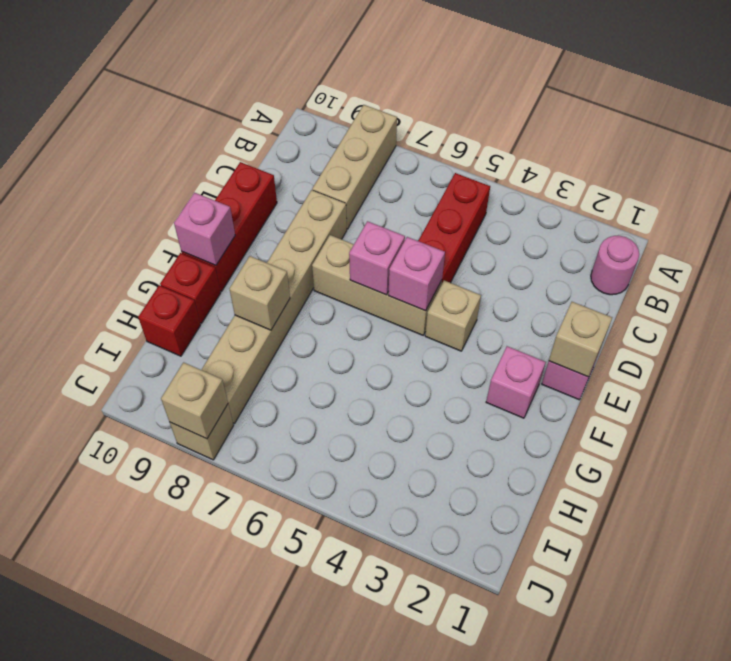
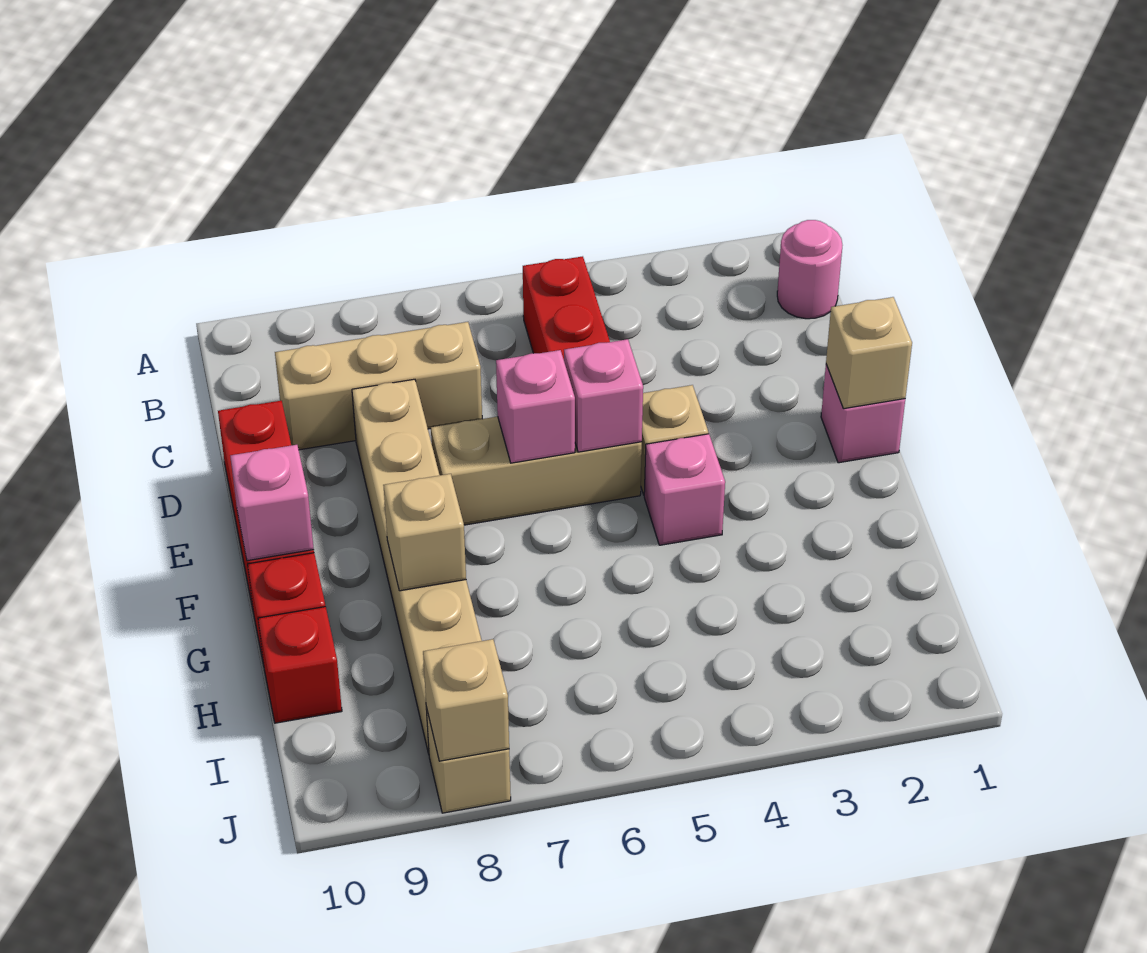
tan 1x3 brick [312,105,397,229] -> tan 1x3 brick turned to [275,322,482,450]
pink 1x1 brick [486,346,546,418] -> pink 1x1 brick moved to [644,434,725,545]

